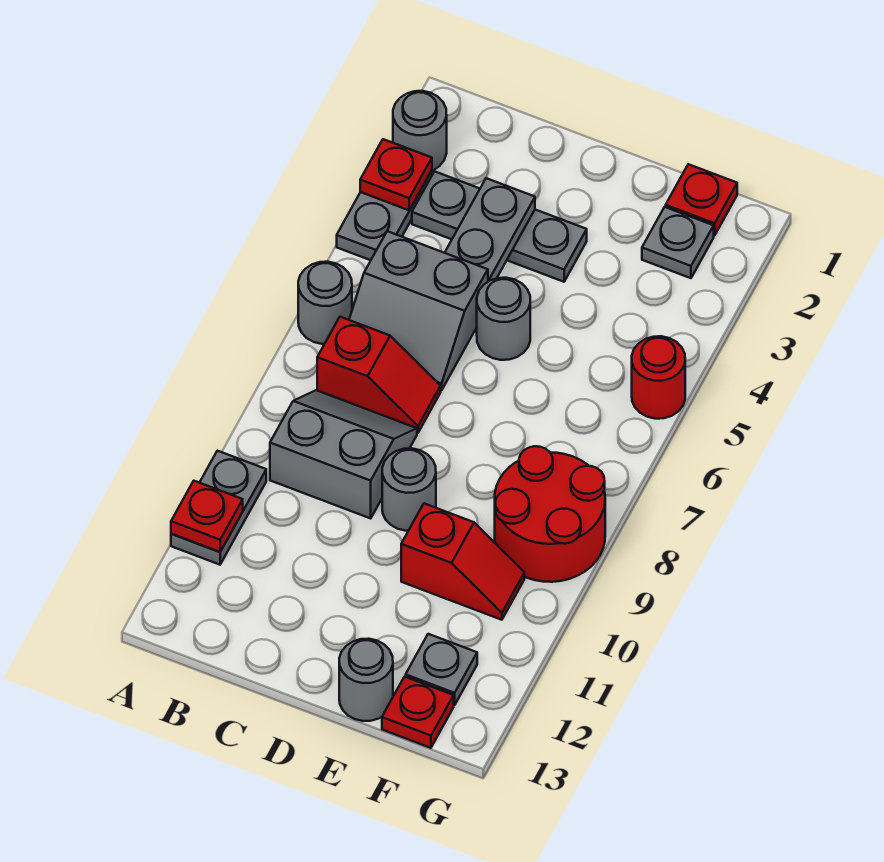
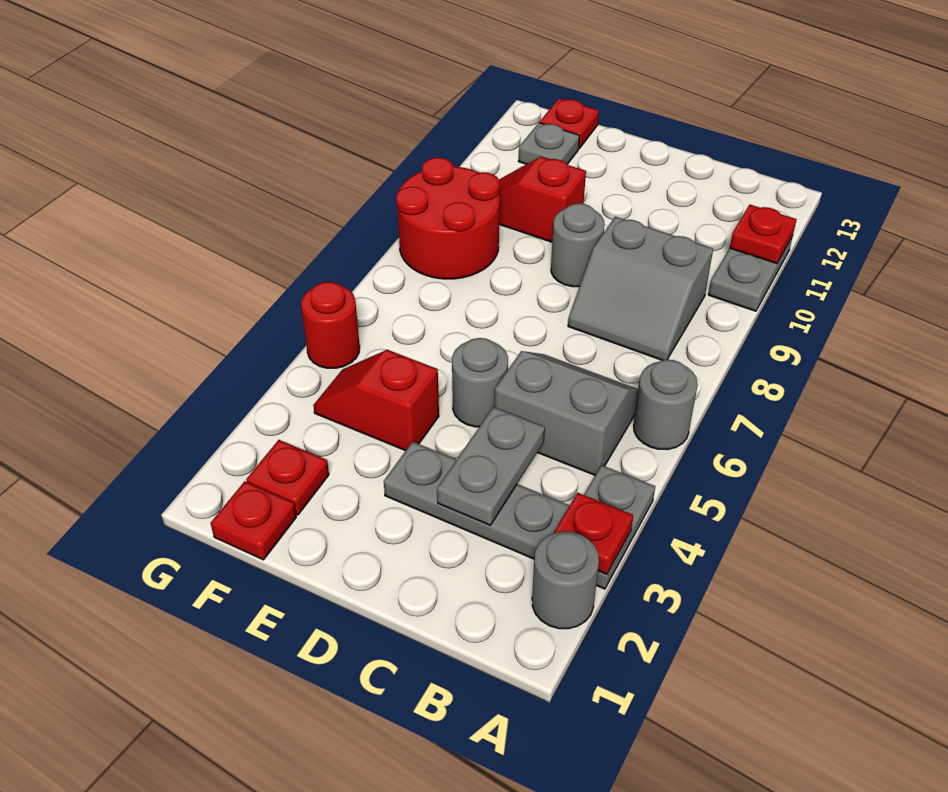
red 1x2 slope [317,317,441,433] -> red 1x2 slope moved to [313,350,439,451]
grey 1x1 round brick [339,639,393,721] -> none
grey 1x1 plate [642,207,714,278] -> red 1x1 plate [246,440,329,515]

